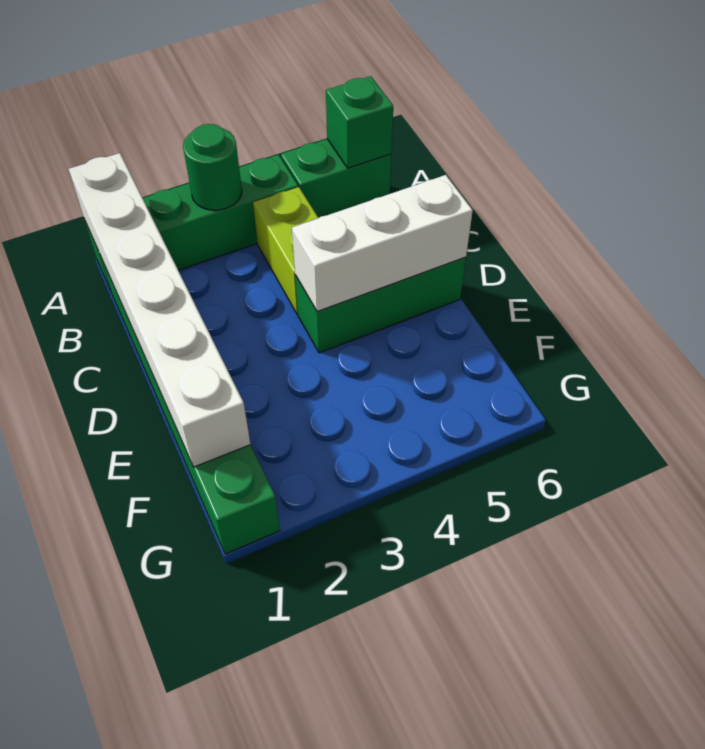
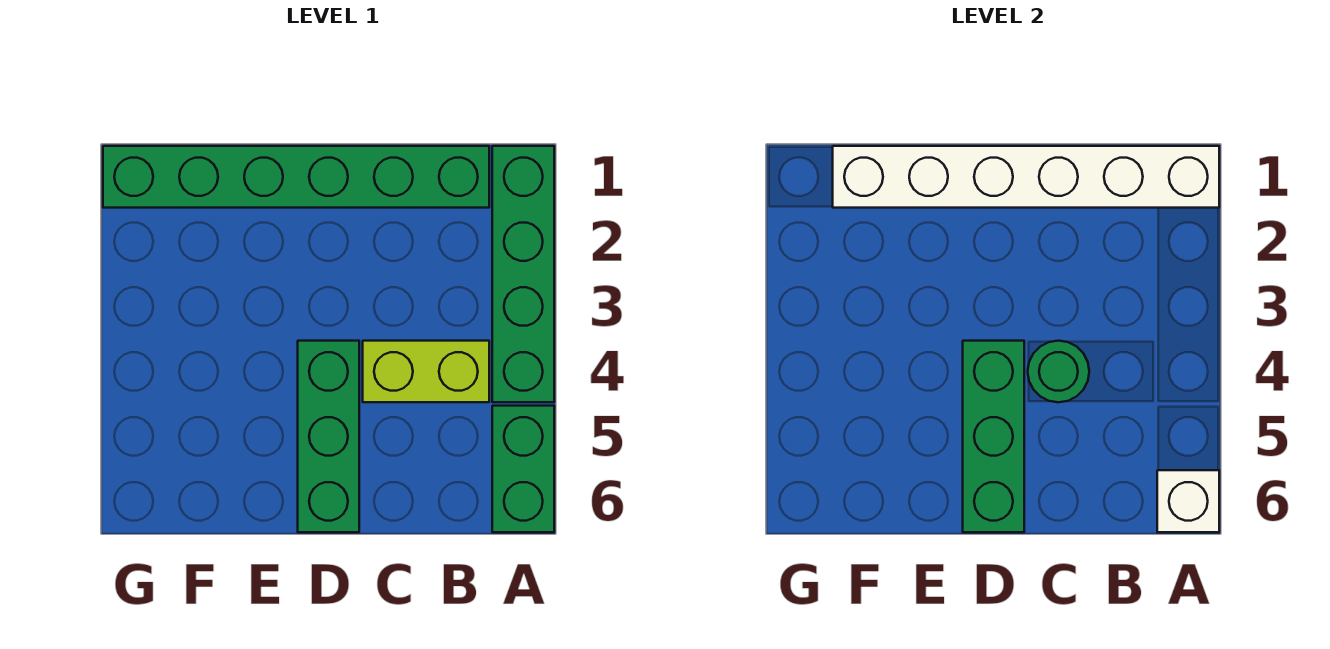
green 1x1 round brick [183,124,242,210] -> green 1x1 round brick moved to [1028,341,1089,402]
green 1x1 brick [326,76,393,168] -> white 1x1 brick [1157,470,1219,532]
white 1x3 brick [292,175,473,312] -> green 1x3 brick [963,341,1024,532]

